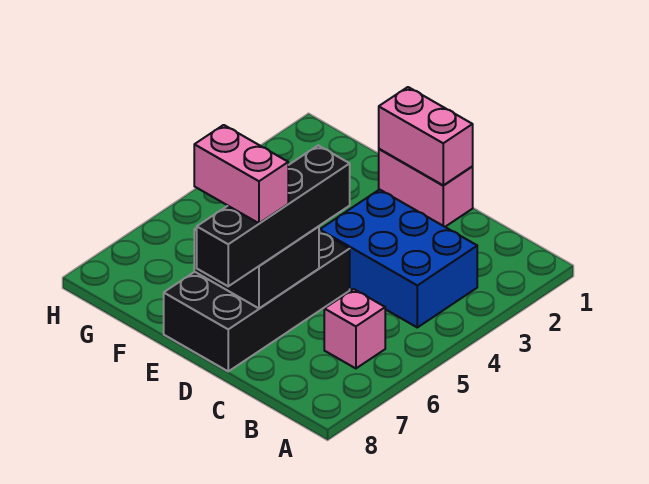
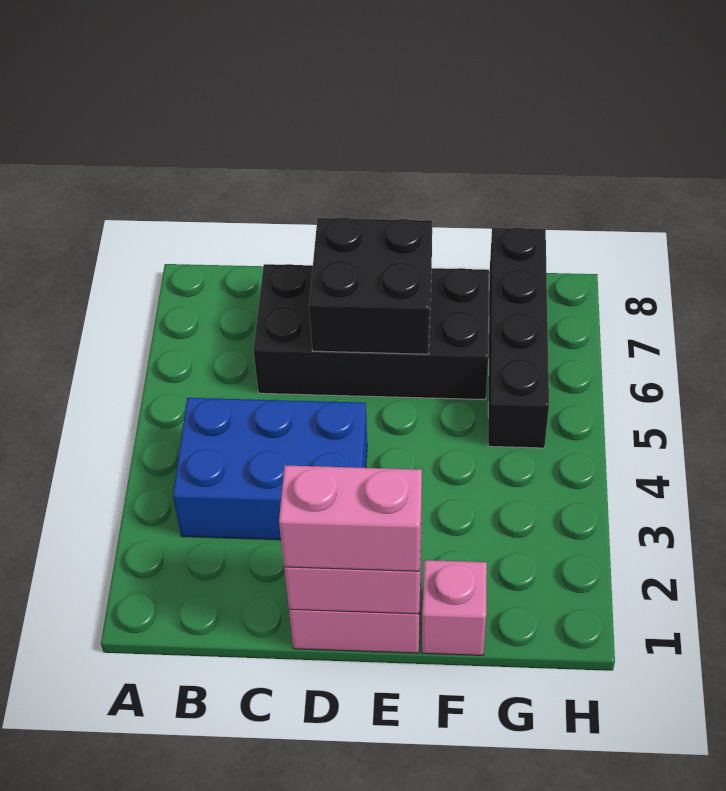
pink 1x1 brick [324,289,385,368] -> pink 1x1 brick moved to [422,560,487,655]
black 2x4 brick [164,231,350,371] -> black 2x4 brick turned to [253,264,489,400]
black 1x4 brick [197,145,350,286] -> black 1x4 brick moved to [488,228,549,448]
pink 1x2 brick [194,125,288,223] -> pink 1x2 brick moved to [279,465,422,571]

